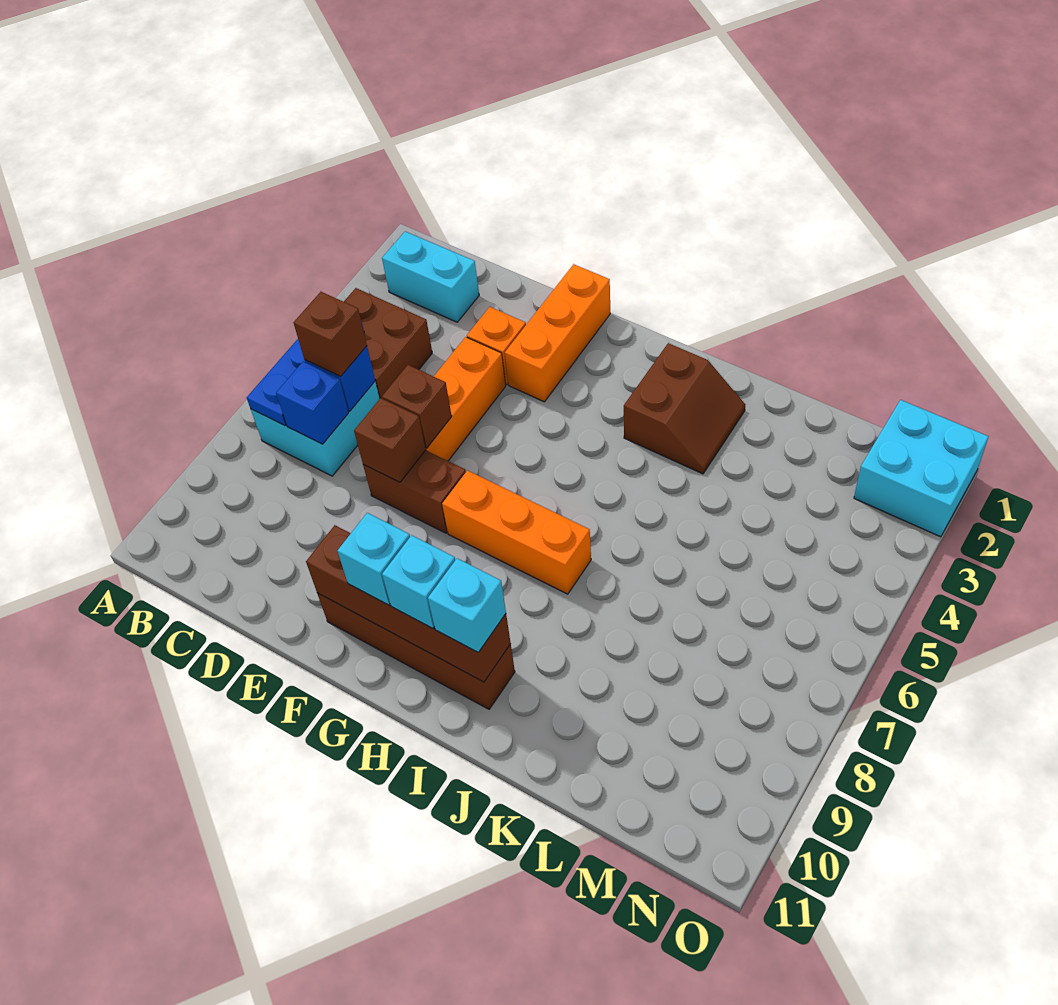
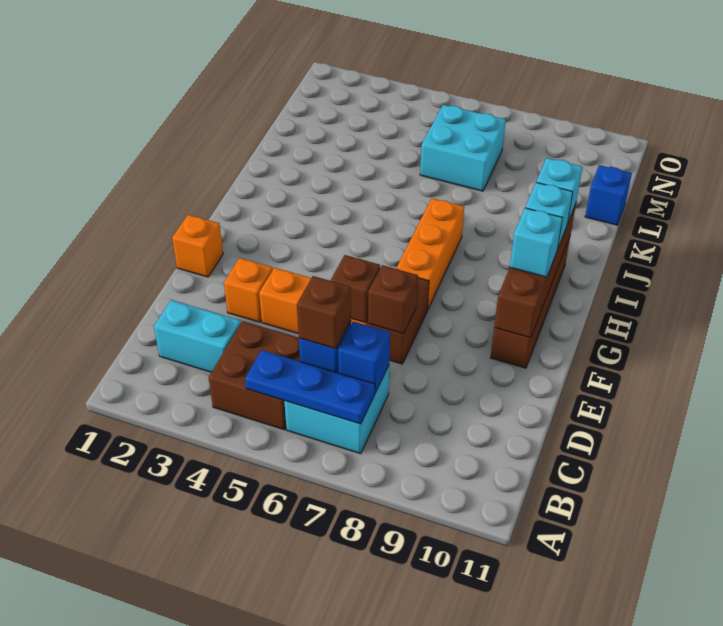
cyan 1x2 brick [382,231,479,322] -> cyan 1x2 brick turned to [154,300,241,372]
orange 1x3 brick [505,264,610,402] -> orange 1x1 brick [172,215,223,277]
brown 2x2 slope [624,343,746,474] -> none
none -> blue 1x1 brick [585,165,632,225]
cyan 2x2 brick [854,400,989,537] -> cyan 2x2 brick moved to [420,105,506,191]

